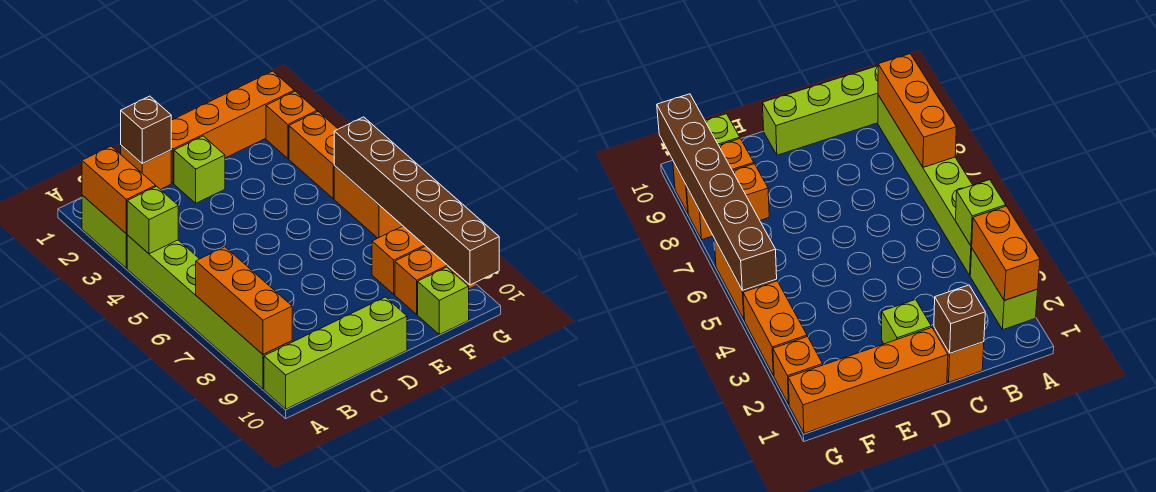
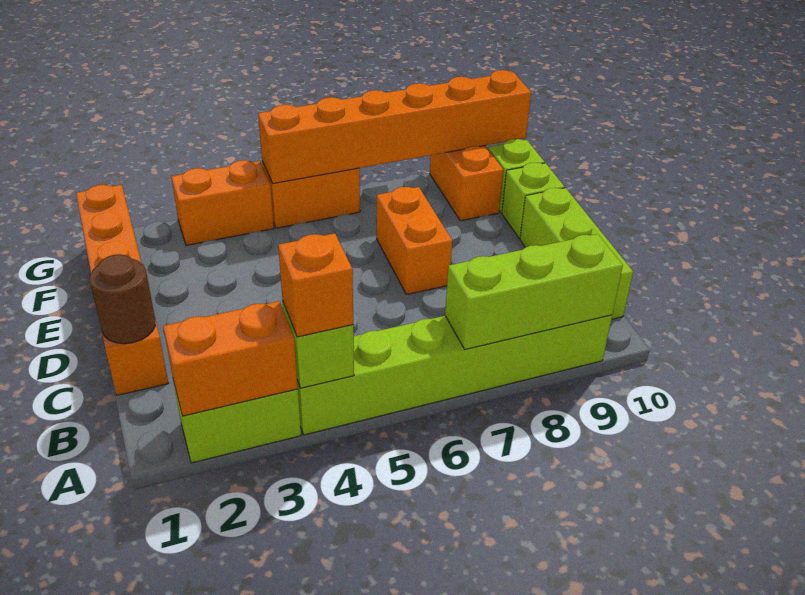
orange 1x3 brick [196,247,292,355] -> lime 1x3 brick [445,234,623,349]
lime 1x4 brick [264,297,407,409] -> lime 1x3 brick [520,188,633,319]
brown 1x1 brick [121,96,171,164] -> brown 1x1 round brick [90,254,155,344]
lime 1x1 brick [174,136,225,203] -> lime 1x1 brick moved to [502,163,565,238]
orange 1x2 brick [372,226,425,294] -> orange 1x2 brick moved to [377,187,452,294]
orange 1x1 brick [266,91,317,159] -> orange 1x1 brick moved to [278,233,353,337]
brown 1x6 brick [334,117,499,285] -> orange 1x6 brick [258,70,531,183]

